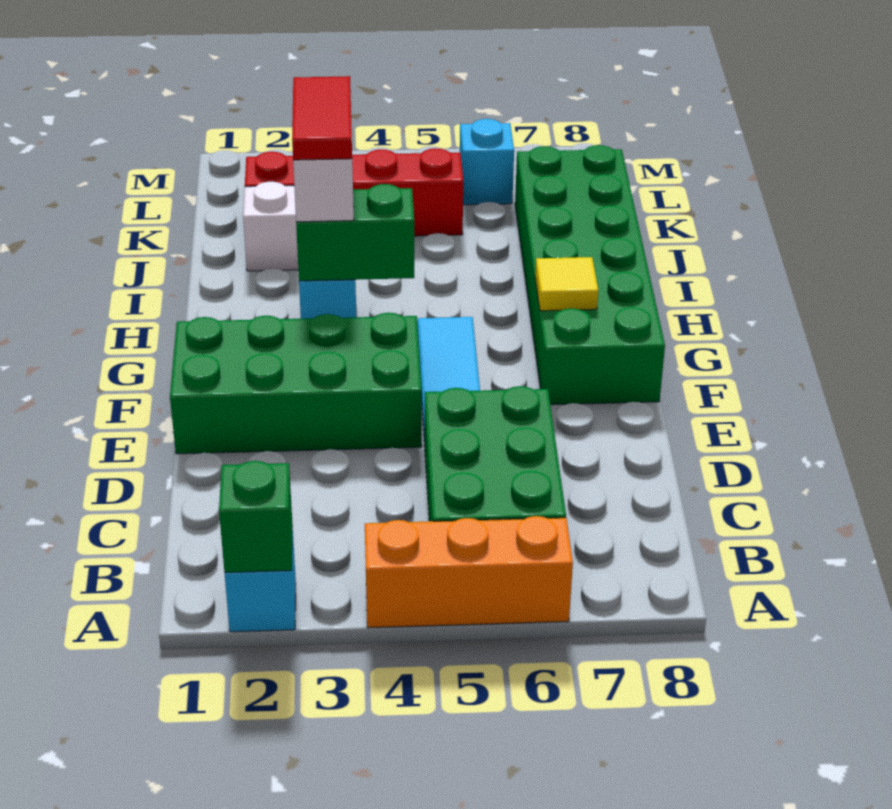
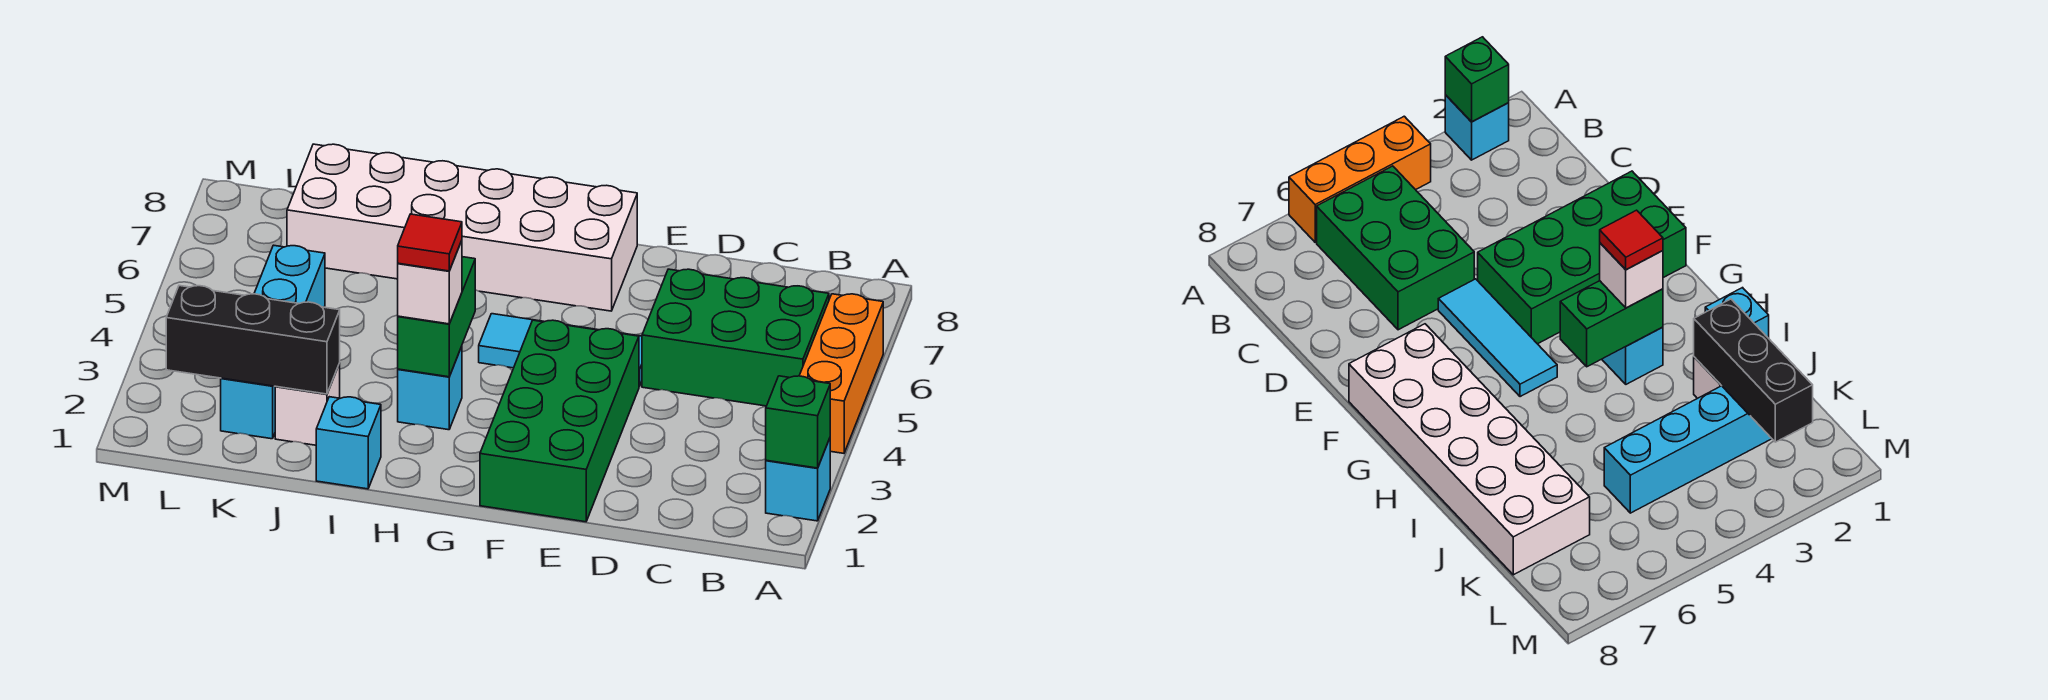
green 2x6 brick [515,145,665,405] -> white 2x6 brick [287,144,637,311]
yellow 1x1 tile [535,257,598,311] -> none
red 1x2 tile [292,76,352,160] -> red 1x1 tile [398,214,462,271]
none -> black 1x3 brick [166,286,340,394]
red 1x4 brick [245,148,463,236] -> cyan 1x4 brick [221,245,325,439]
cyan 1x1 brick [460,119,514,205] -> cyan 1x1 brick moved to [316,397,381,489]

